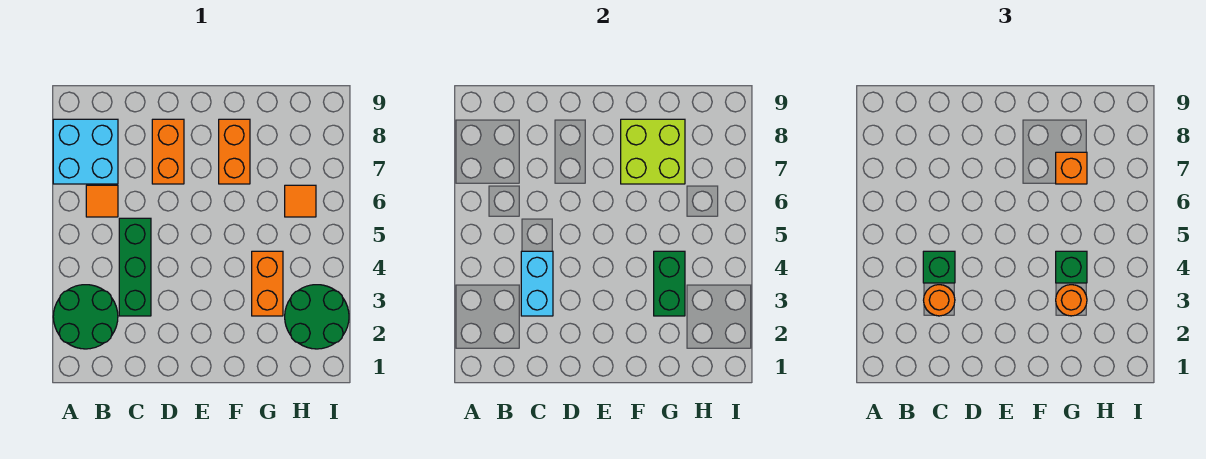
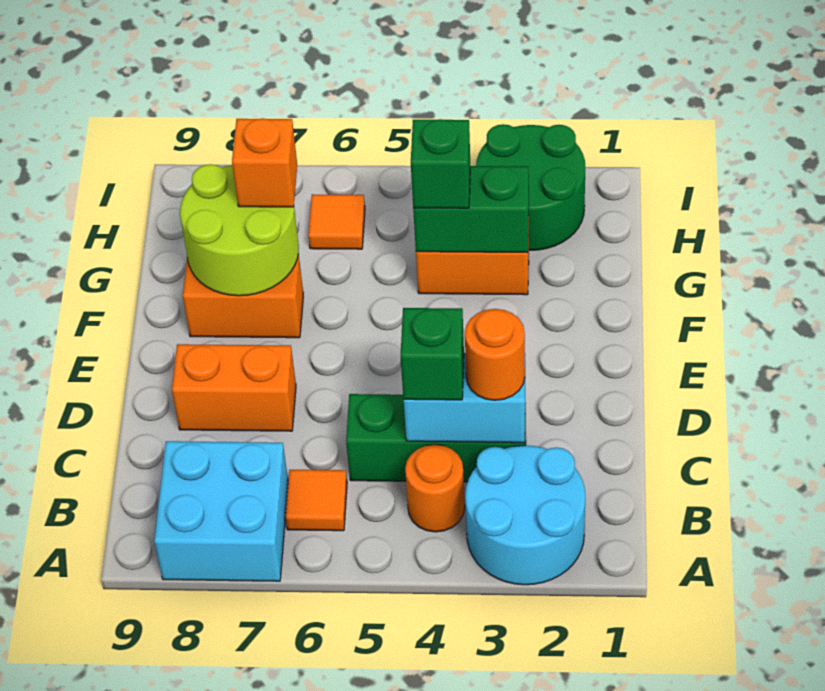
green 2x2 round brick [53,285,118,349] -> cyan 2x2 round brick [465,446,585,585]
lime 2x2 brick [621,119,685,184] -> lime 2x2 round brick [180,164,299,296]
orange 1x1 round brick [1056,285,1087,316] -> orange 1x1 round brick moved to [405,444,465,532]

